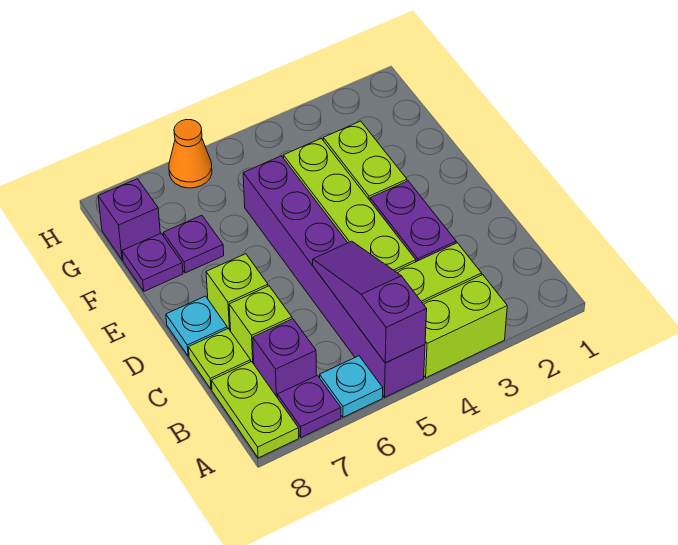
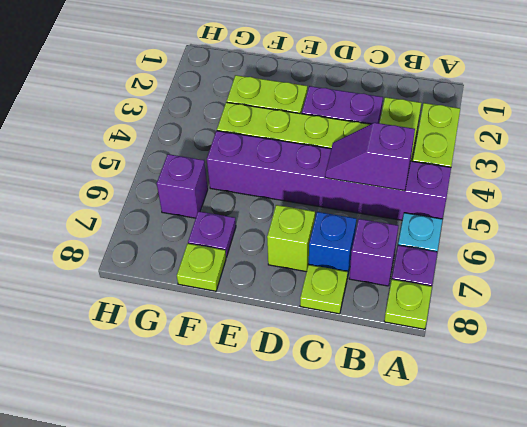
purple 1x3 slope [313,241,427,363] -> purple 1x2 slope [325,123,415,191]
lime 1x2 plate [211,362,299,458] -> lime 1x1 plate [384,279,432,329]
lime 1x1 brick [229,286,292,364] -> blue 1x1 brick [309,212,356,278]
cyan 1x1 plate [166,296,227,356] -> none
purple 1x1 plate [122,233,183,291] -> lime 1x1 plate [177,244,226,291]
purple 1x1 brick [98,179,160,260] -> purple 1x1 brick moved to [157,154,208,218]
orange 1x1 cone [169,120,212,188] -> none

